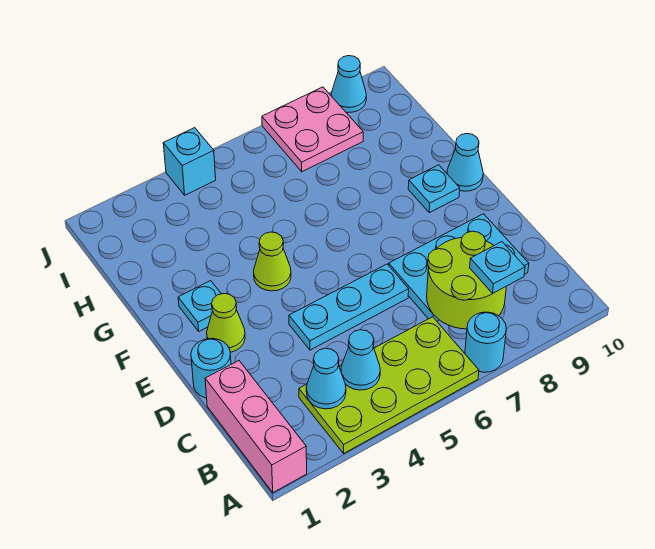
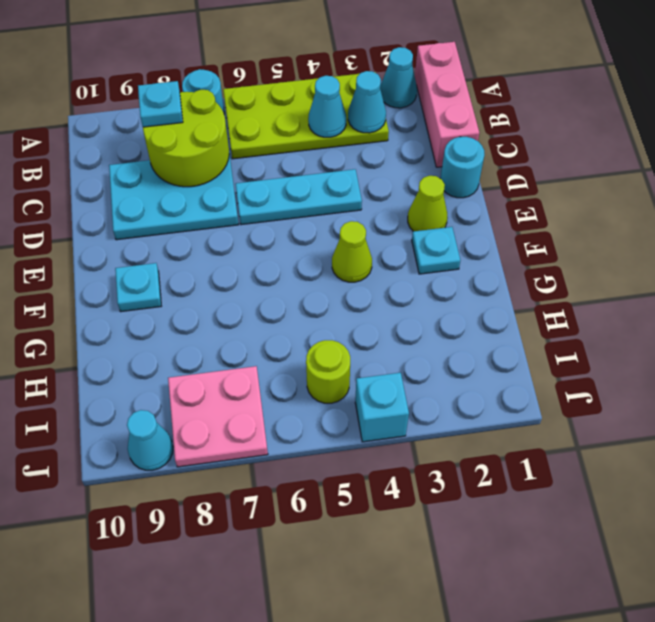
cyan 1x1 cone [447,134,483,191] -> cyan 1x1 cone moved to [380,47,417,108]
none -> lime 1x1 round brick [306,340,350,403]

